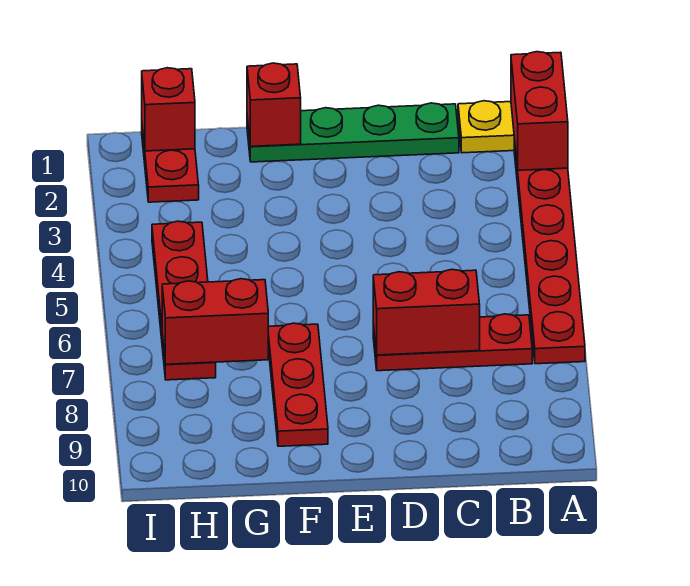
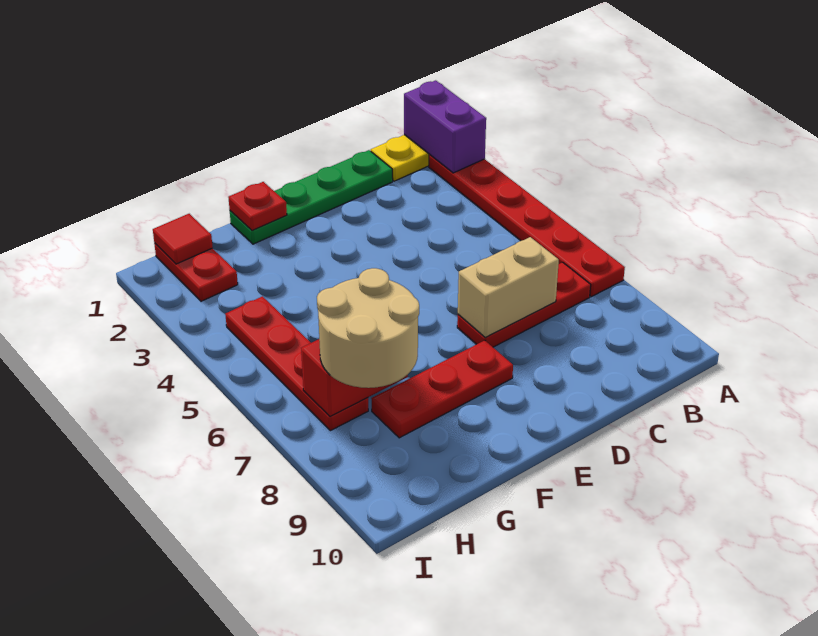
red 1x2 brick [511,52,568,170] -> purple 1x2 brick [404,80,486,173]
red 1x2 brick [373,269,480,355] -> tan 1x2 brick [458,237,559,338]
red 1x1 brick [247,63,301,146] -> red 1x1 plate [228,182,287,230]
red 1x3 plate [268,323,328,446] -> red 1x3 plate turned to [371,340,513,438]
none -> tan 2x2 round brick [317,268,419,388]
red 1x1 brick [142,68,195,151] -> red 1x1 tile [153,214,213,264]

